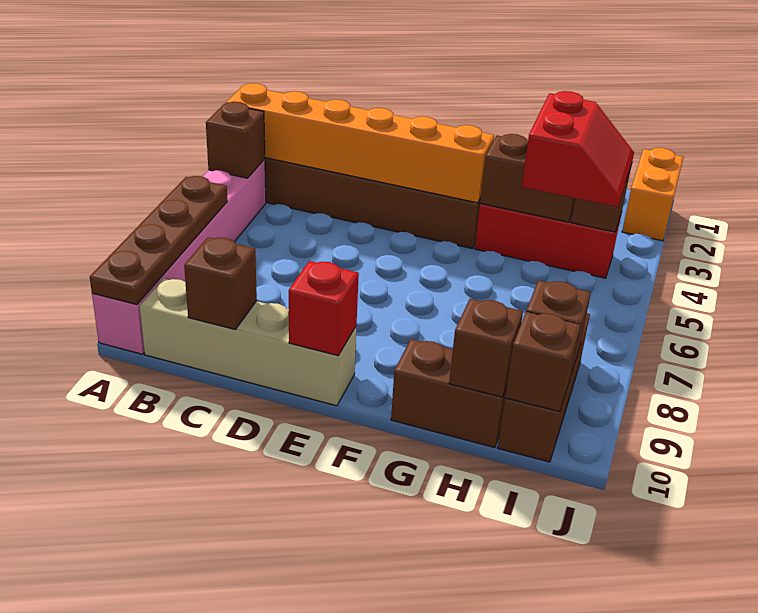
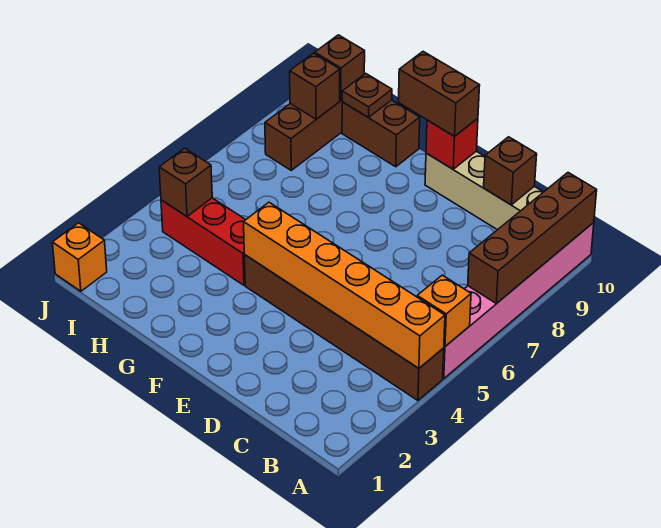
brown 1x1 brick [206,102,265,178] -> orange 1x1 brick [417,275,471,346]
brown 1x4 plate [90,176,227,305] -> brown 1x4 brick [468,173,597,304]
brown 1x2 brick [480,134,575,222] -> brown 1x2 brick moved to [399,52,480,136]
red 2x2 slope [522,91,634,207] -> none
brown 1x1 brick [449,299,523,397] -> brown 1x1 plate [342,73,392,117]
orange 1x2 brick [622,148,683,241] -> orange 1x1 brick [52,223,107,291]

